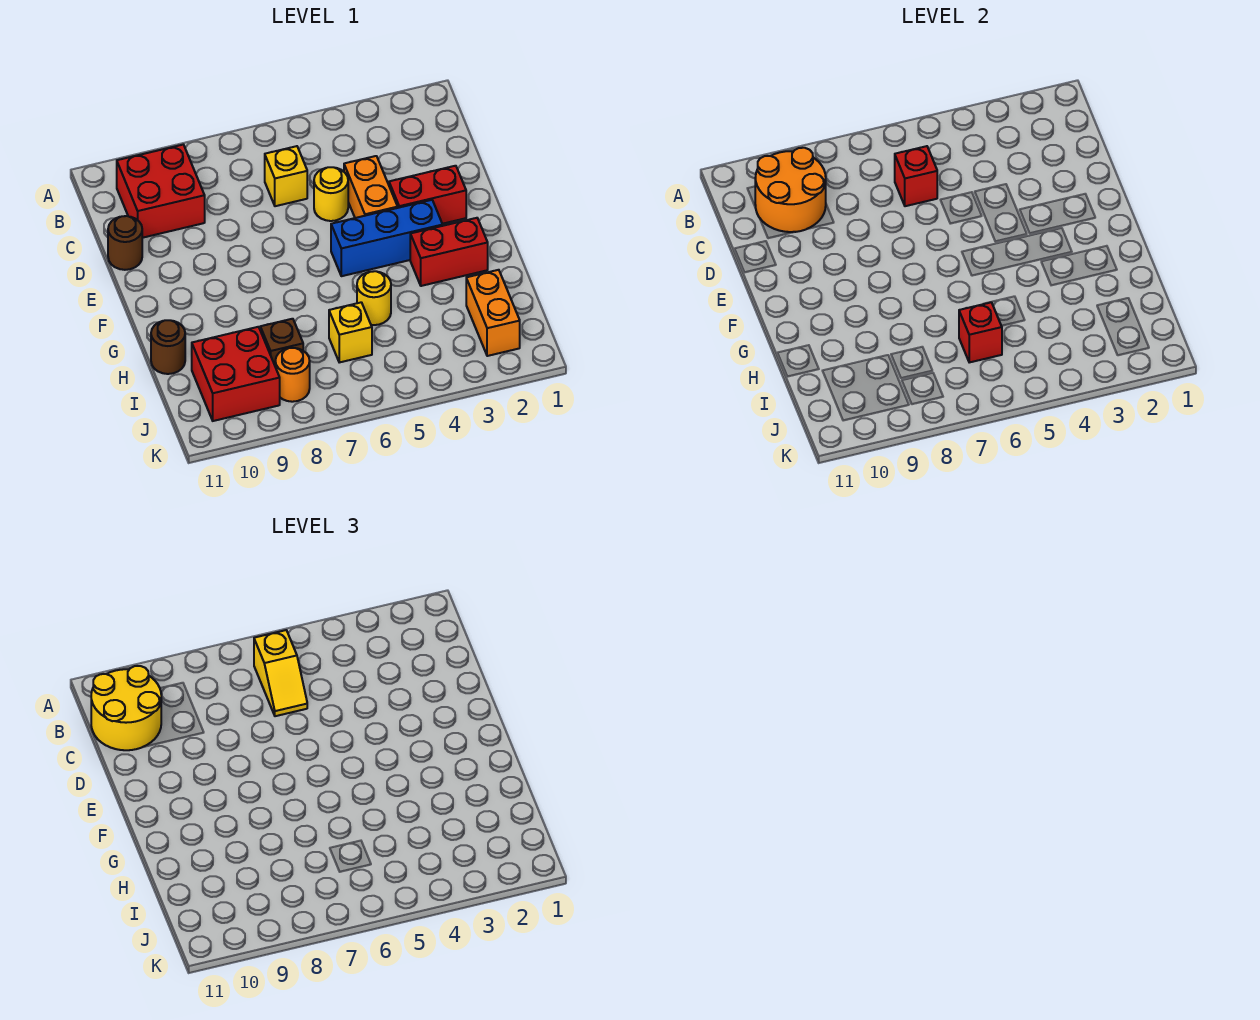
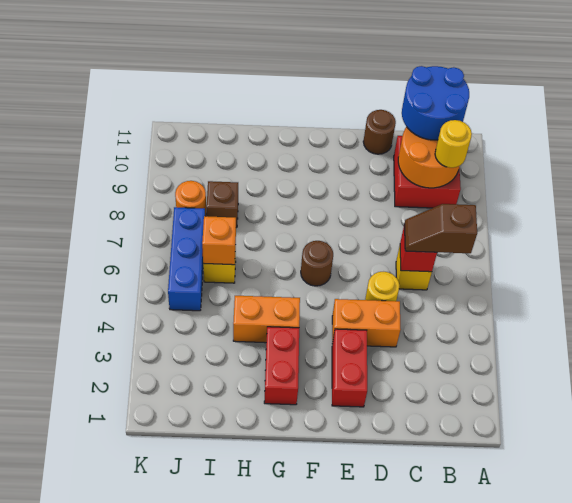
yellow 1x2 slope [254,630,307,716] -> brown 1x2 slope [404,204,477,253]
yellow 2x2 round brick [91,666,161,750] -> blue 2x2 round brick [402,66,469,140]
blue 1x3 brick [331,200,443,276] -> blue 1x3 brick moved to [168,207,205,311]
yellow 1x1 round brick [357,271,391,325] -> yellow 1x1 round brick moved to [435,120,472,168]
brown 1x1 round brick [151,320,185,374] -> brown 1x1 round brick moved to [301,241,333,286]
orange 1x2 brick [466,270,520,356] -> orange 1x2 brick moved to [233,296,300,343]
red 1x1 brick [959,302,1002,362] -> orange 1x1 brick [202,216,236,265]
red 2x2 brick [192,327,280,421] -> none

